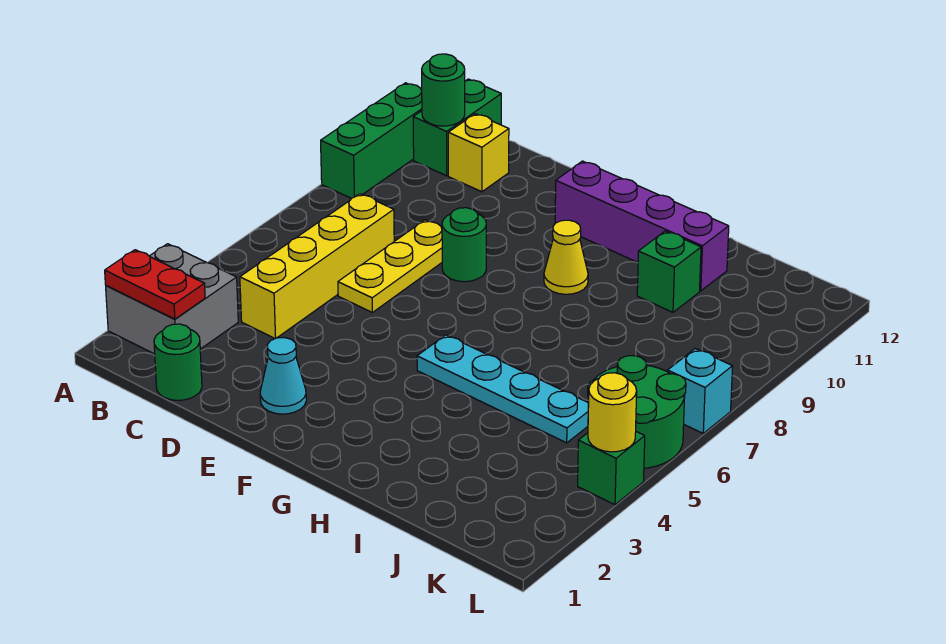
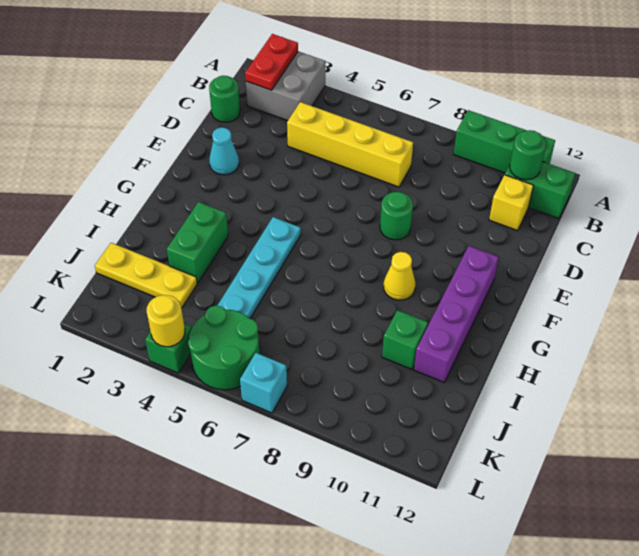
yellow 1x3 plate [338,220,442,312] -> yellow 1x3 plate moved to [95,243,197,308]
none -> green 1x2 brick [167,202,228,283]

